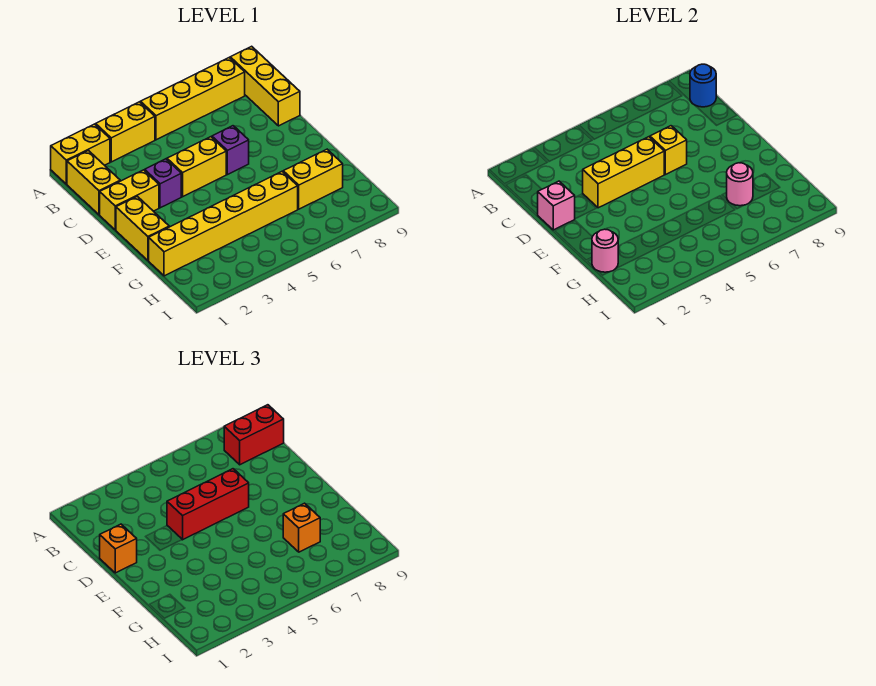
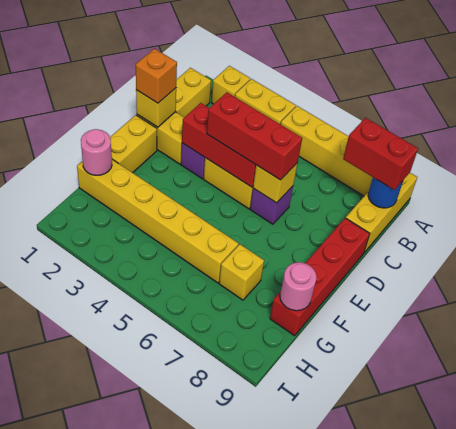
yellow 1x2 brick [51,124,110,184] -> yellow 1x1 brick [212,66,250,104]
pink 1x1 brick [538,181,575,230] -> yellow 1x1 brick [136,88,176,127]
yellow 1x3 brick [583,137,664,208] -> red 1x3 brick [182,103,256,187]
none -> red 1x4 brick [270,218,370,336]
yellow 1x2 brick [283,149,343,209] -> yellow 1x1 brick [219,244,264,300]
pink 1x1 round brick [727,163,753,206] -> pink 1x1 round brick moved to [280,262,317,311]
orange 1x1 brick [283,503,320,552] -> none

